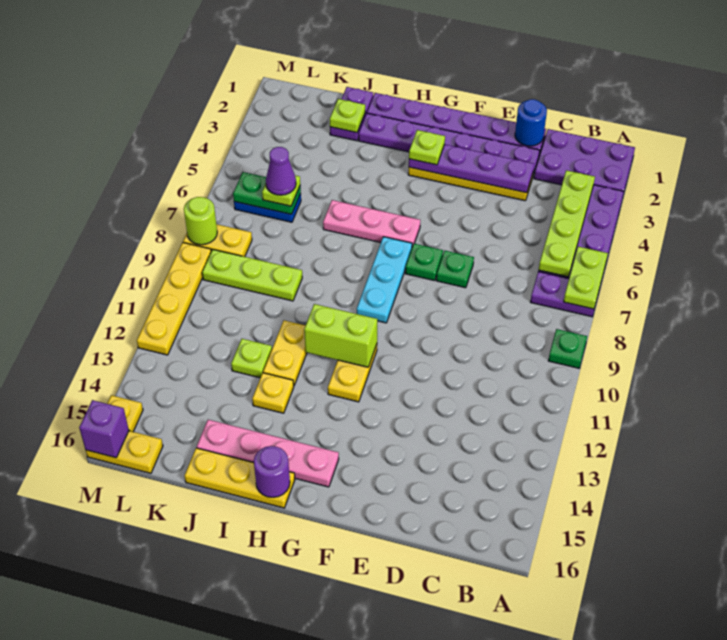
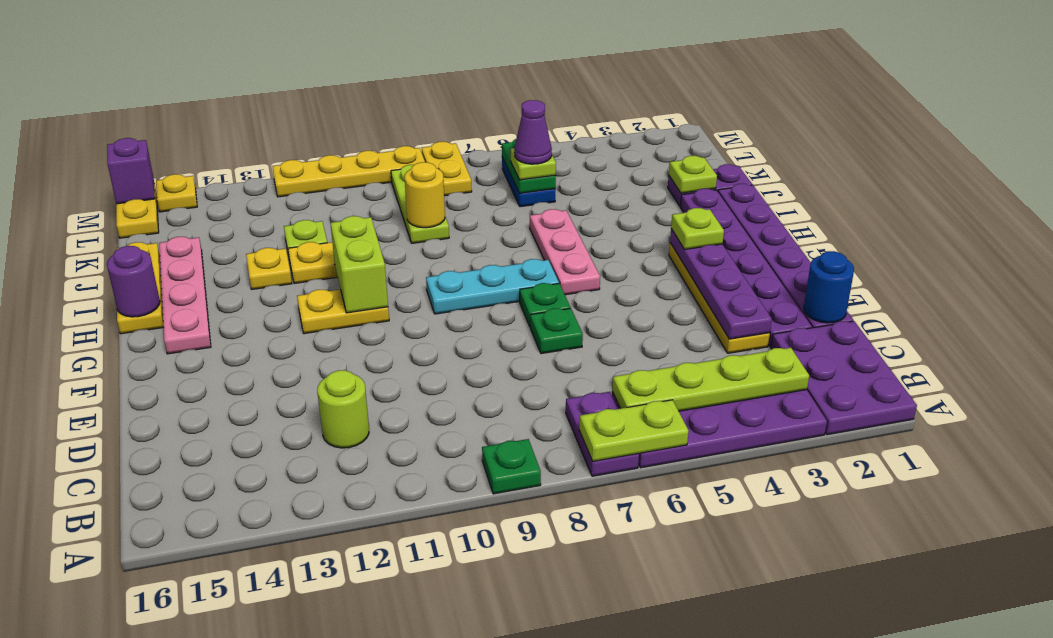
none -> yellow 1x1 round brick [405,162,445,228]
lime 1x1 round brick [184,197,217,245] -> lime 1x1 round brick moved to [317,370,369,448]

